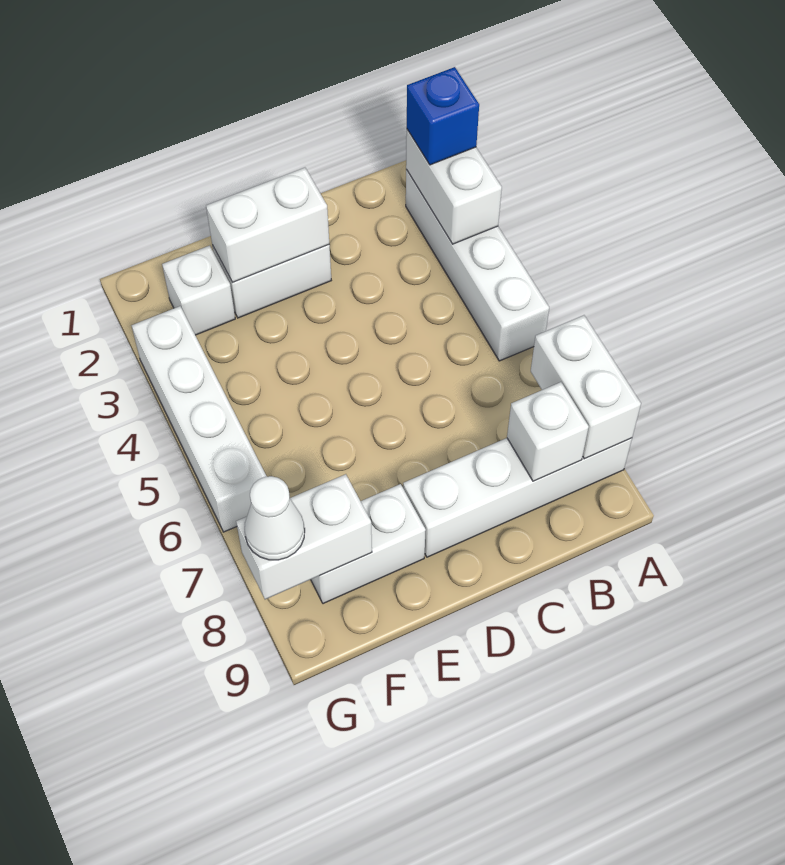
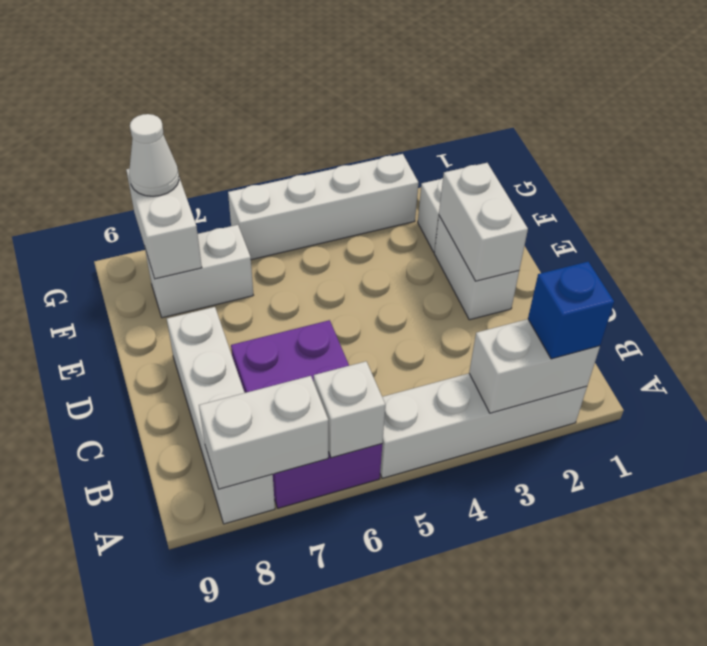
none -> purple 2x3 brick [231,320,382,508]
white 1x1 brick [507,382,589,481] -> white 1x1 brick moved to [314,361,385,458]
white 1x2 brick [311,484,426,604] -> white 1x2 brick turned to [145,225,253,318]

